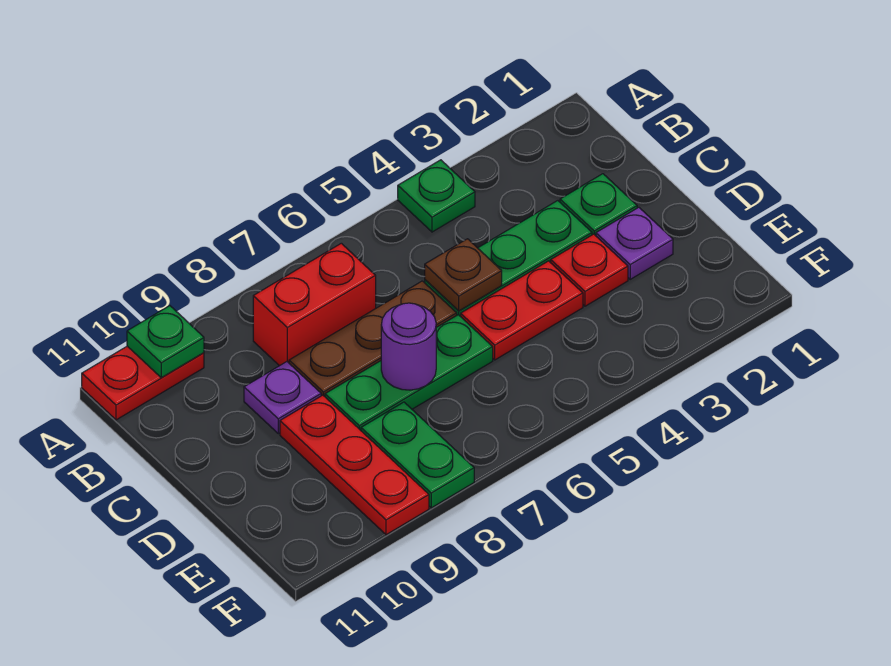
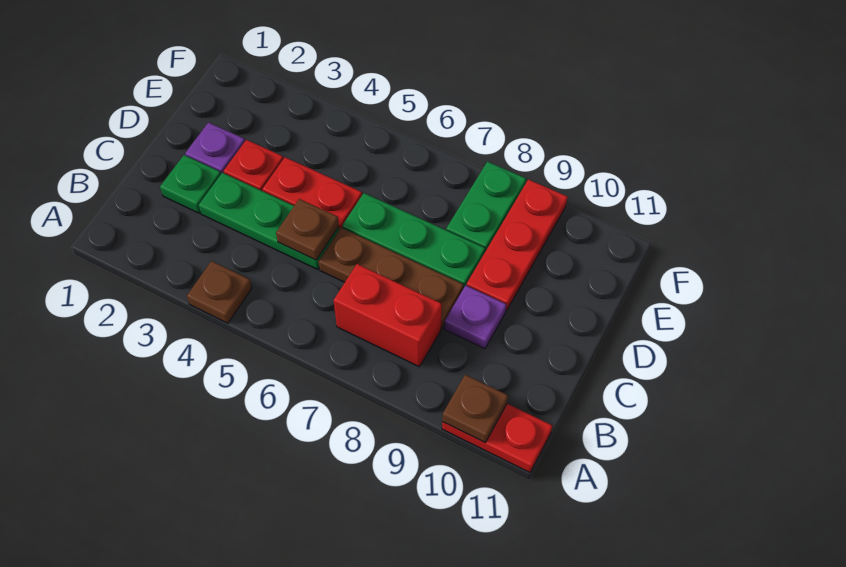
green 1x1 plate [398,160,475,232] -> brown 1x1 plate [187,261,252,323]
green 1x1 plate [127,306,204,378] -> brown 1x1 plate [442,375,508,443]
purple 1x1 round brick [381,303,436,390] -> none

